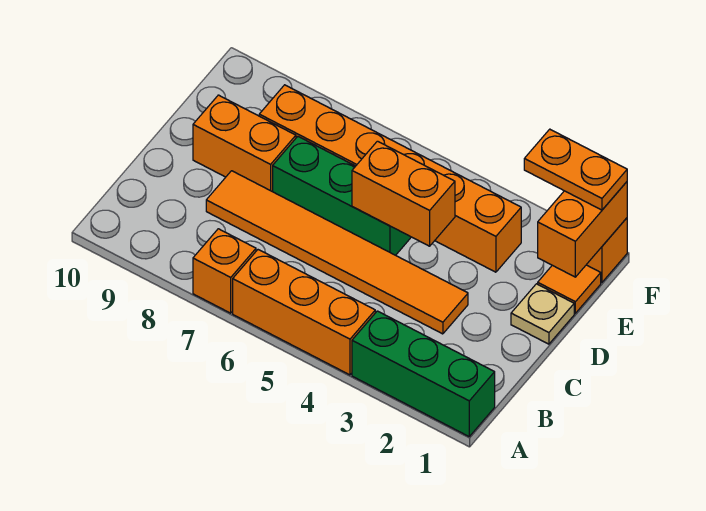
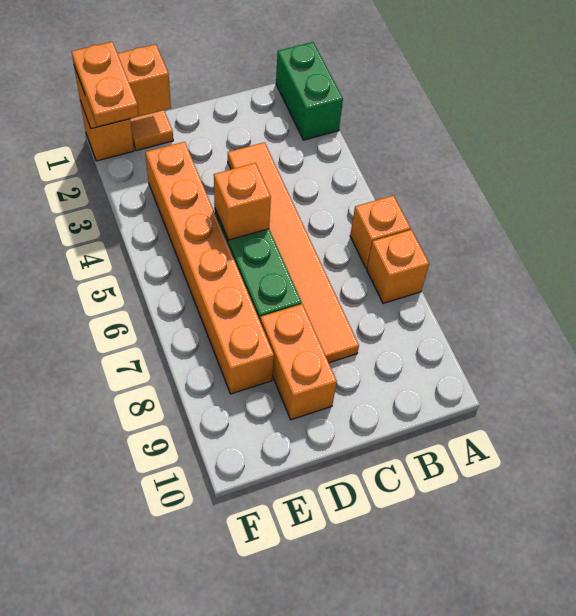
green 1x3 brick [352,311,495,436] -> green 1x2 brick [276,42,343,140]
orange 1x3 brick [233,250,375,375] -> orange 1x1 brick [350,195,411,268]
tan 1x1 plate [511,284,574,344] -> none
orange 1x2 brick [352,141,455,246] -> orange 1x1 brick [214,163,271,240]

